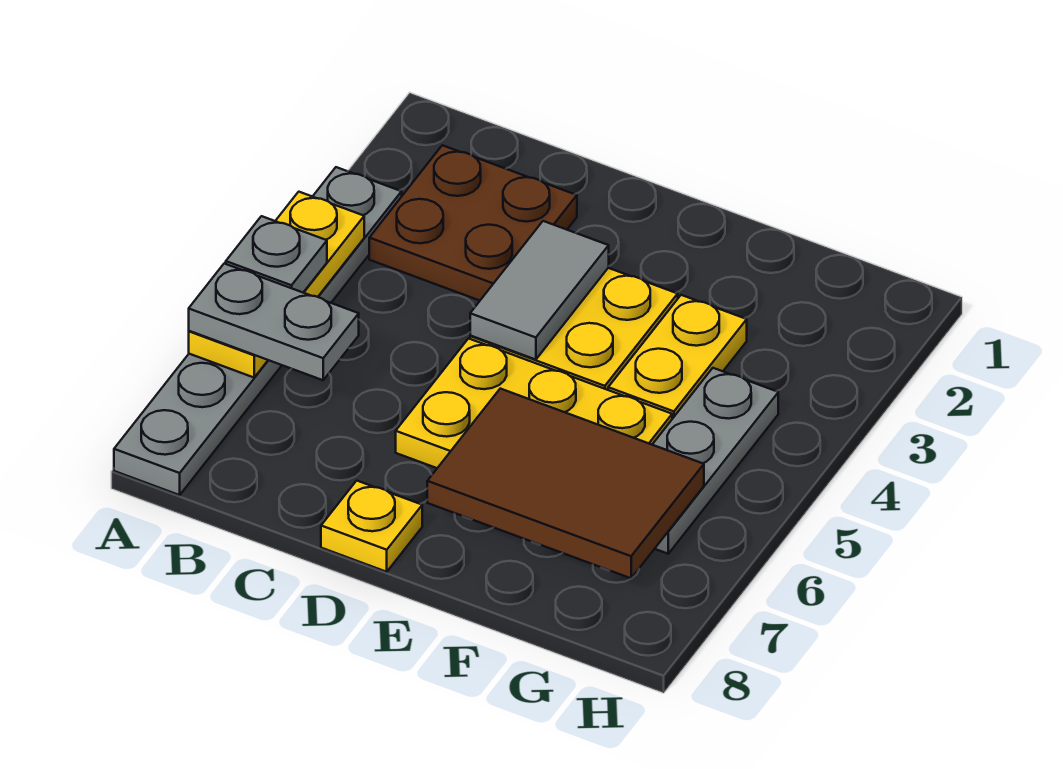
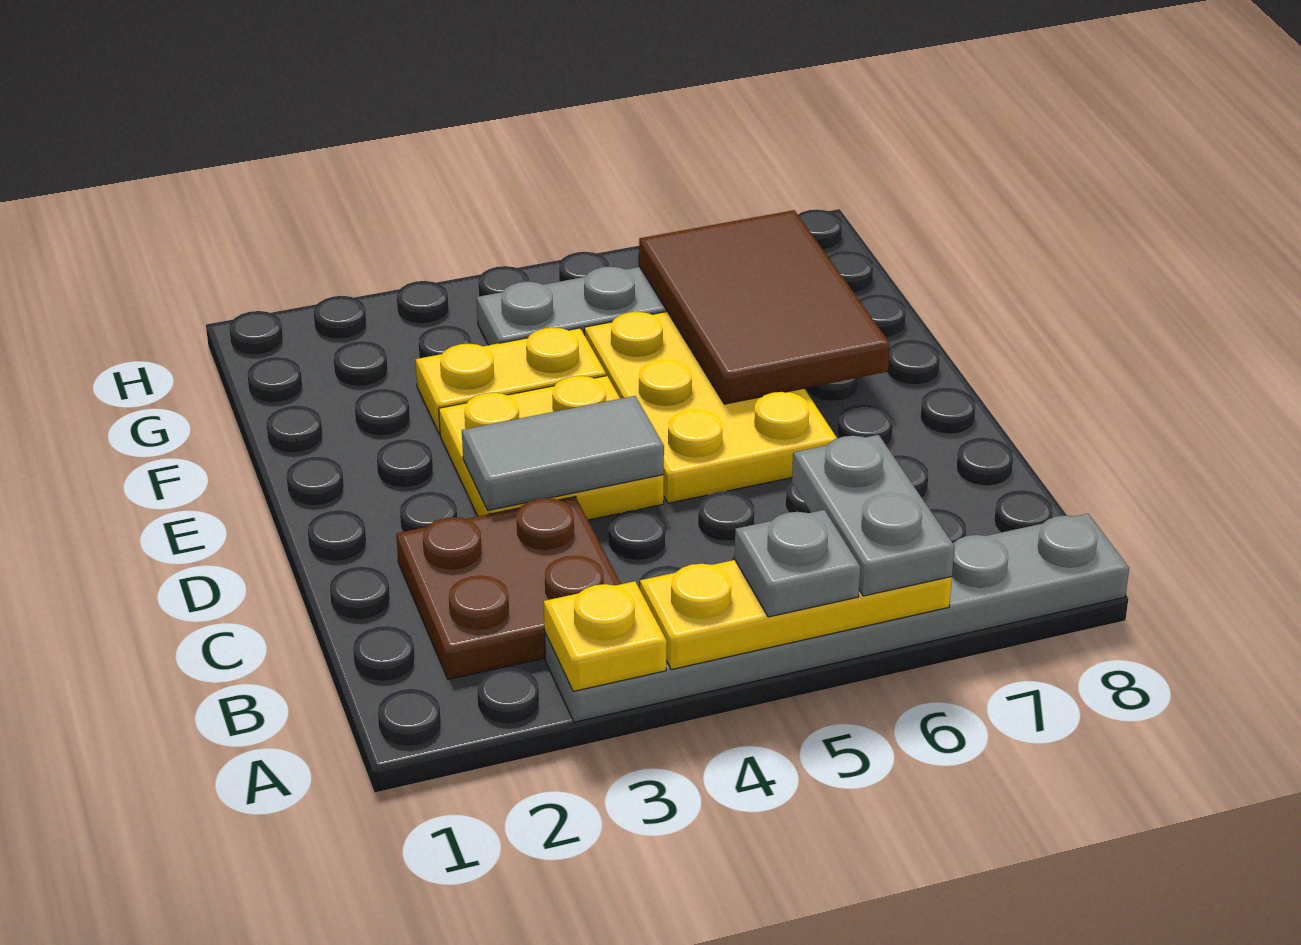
yellow 1x1 plate [321,481,422,572] -> yellow 1x1 plate moved to [544,581,667,691]

